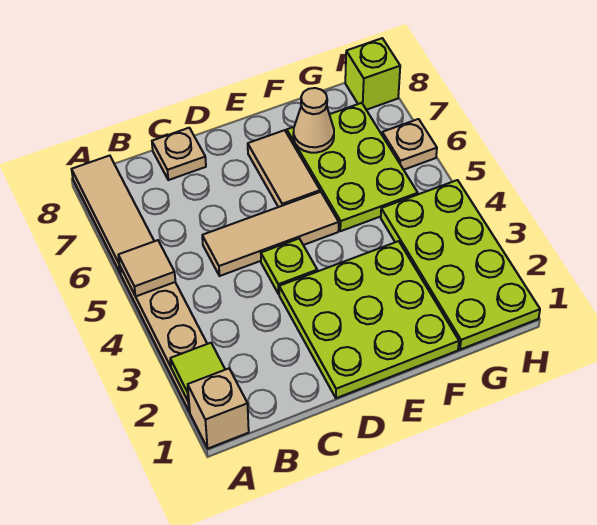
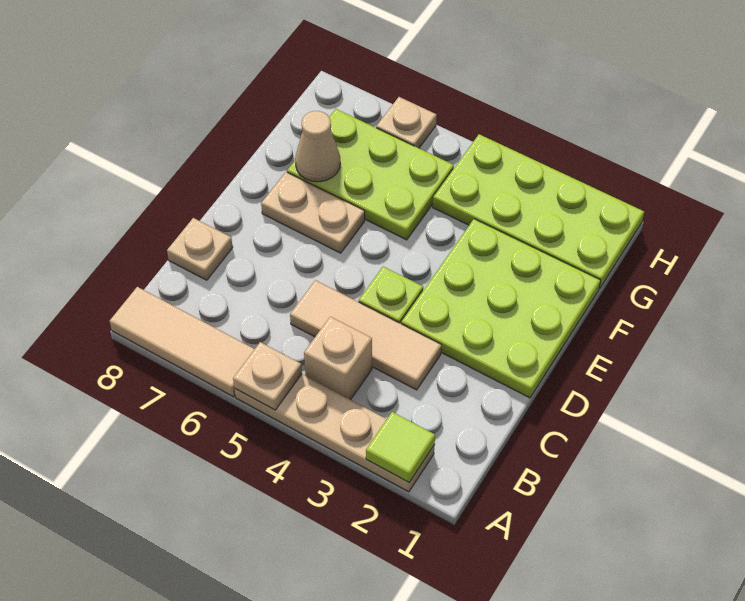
tan 1x1 brick [188,368,249,448] -> tan 1x1 brick moved to [304,317,372,400]
tan 1x1 tile [118,240,175,296] -> tan 1x1 plate [233,342,302,410]
tan 1x3 tile [202,192,339,276] -> tan 1x3 tile turned to [290,280,441,390]
tan 1x2 tile [248,130,320,207] -> tan 1x2 plate [261,172,365,253]
lime 1x1 brick [345,38,400,110] -> none

